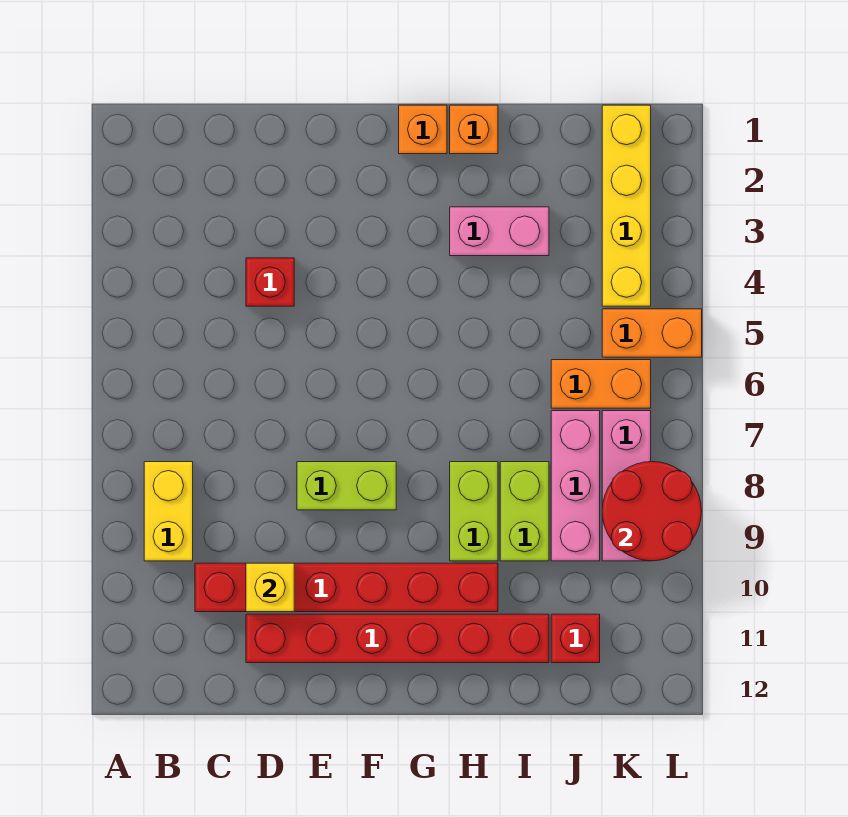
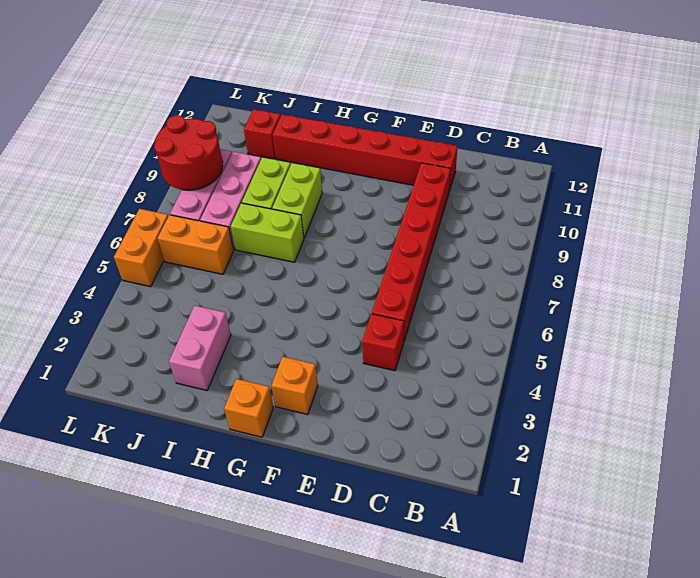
yellow 1x2 brick [144,462,193,561] -> none
red 1x6 brick [195,563,498,612] -> red 1x6 brick turned to [372,163,451,341]
yellow 1x1 brick [246,563,294,612] -> none
lime 1x2 brick [297,462,396,510] -> lime 1x2 brick moved to [231,203,304,262]
orange 1x1 brick [450,105,498,154] -> orange 1x1 brick moved to [271,357,318,415]
pink 1x2 brick [450,207,549,256] -> pink 1x2 brick turned to [169,306,231,390]
yellow 1x4 brick [602,105,651,306] -> none
orange 1x2 brick [602,309,702,357] -> orange 1x2 brick turned to [114,209,168,287]

